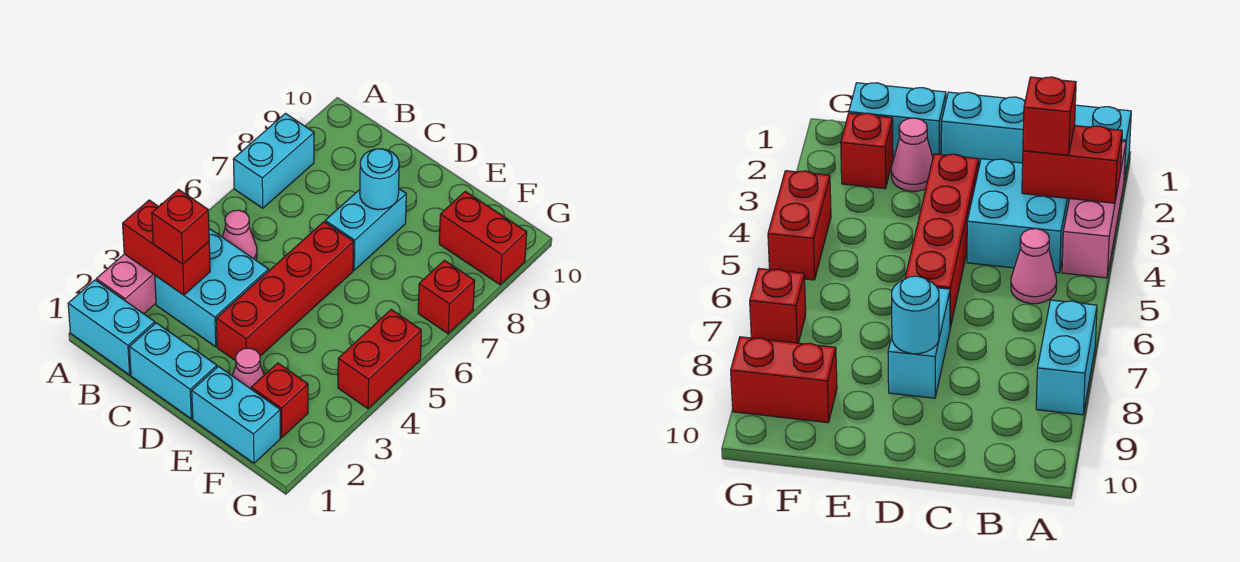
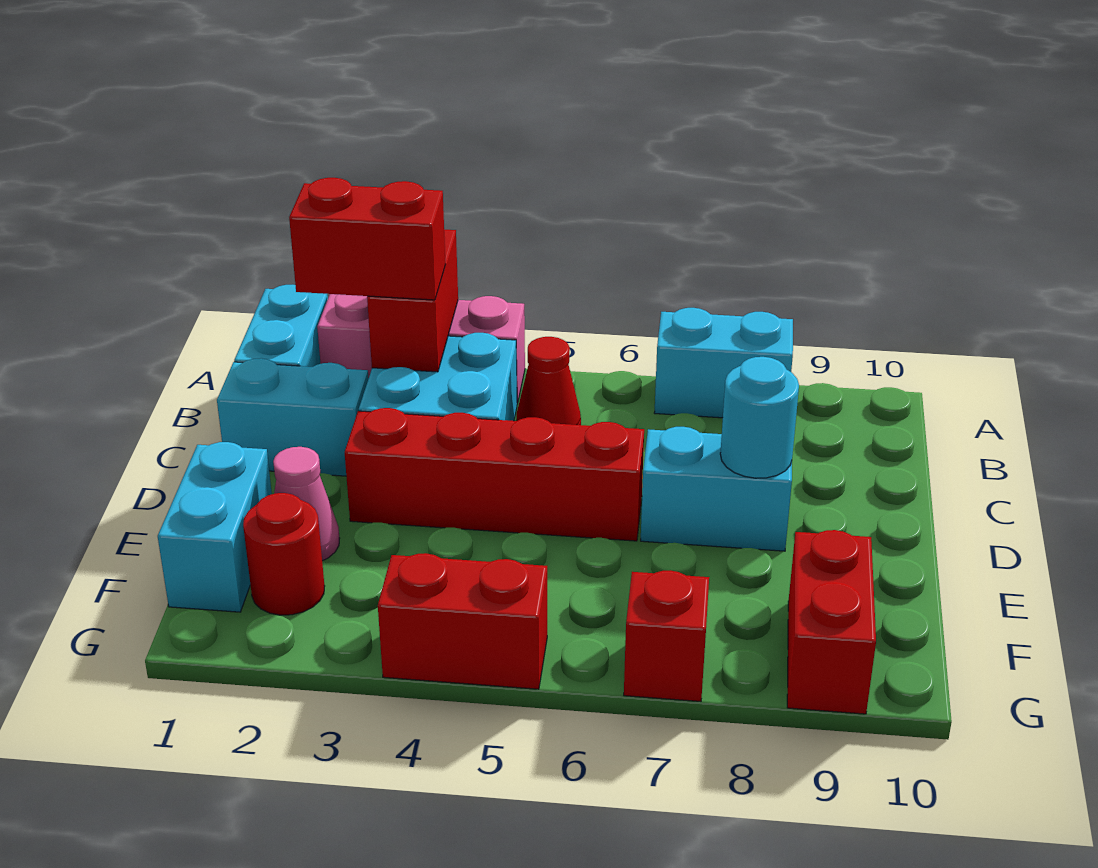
red 1x1 brick [152,189,209,264] -> red 1x2 brick [289,178,446,300]
pink 1x1 cone [223,210,257,260] -> red 1x1 cone [516,337,581,425]
cyan 1x2 brick [129,323,217,419] -> cyan 1x2 brick turned to [217,358,369,476]
red 1x1 brick [251,363,308,437] -> red 1x1 round brick [243,493,325,615]

